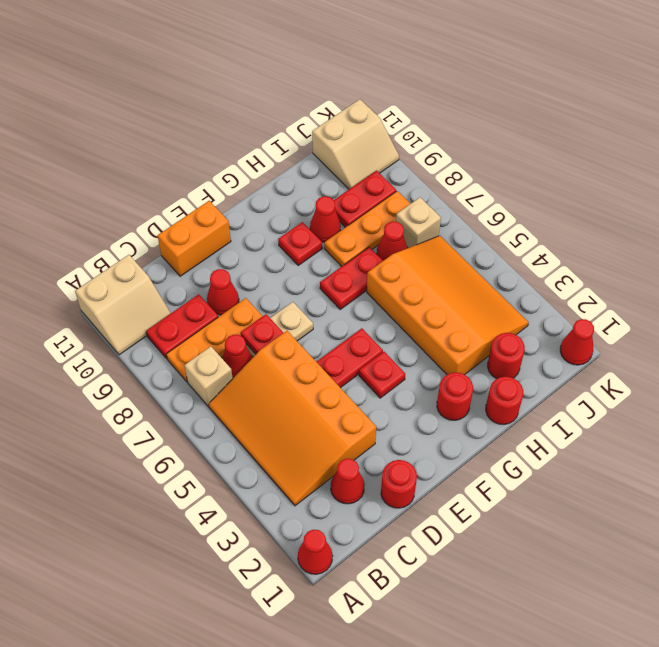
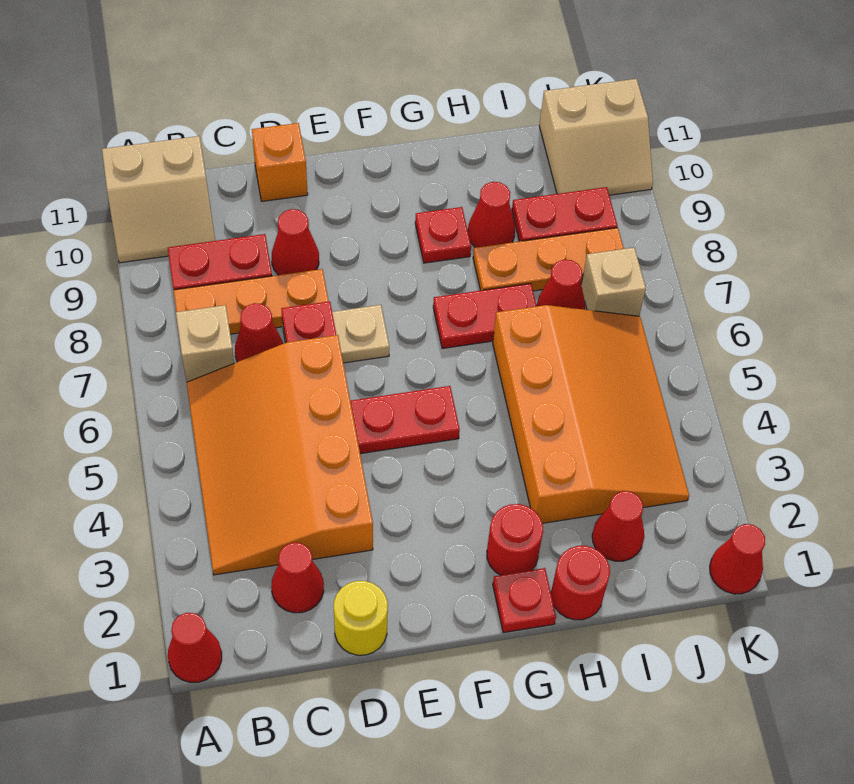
red 1x1 round brick [381,460,417,508] -> yellow 1x1 round brick [334,581,388,655]
orange 1x2 brick [158,201,231,276] -> orange 1x1 brick [252,123,308,201]
red 1x1 plate [359,352,405,398] -> red 1x1 plate moved to [493,568,556,633]
red 1x1 round brick [488,333,525,379] -> red 1x1 cone [592,491,644,561]

